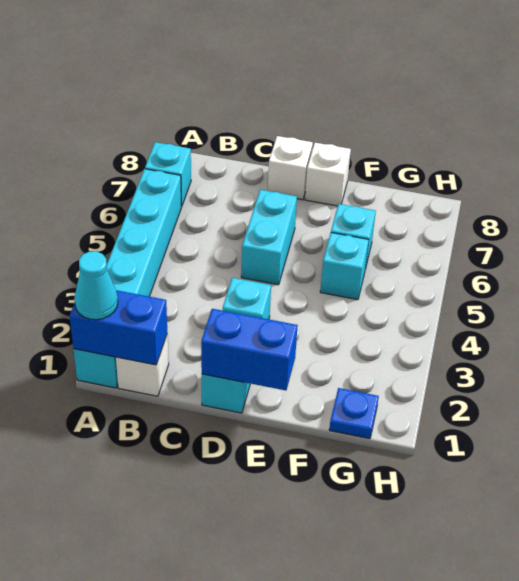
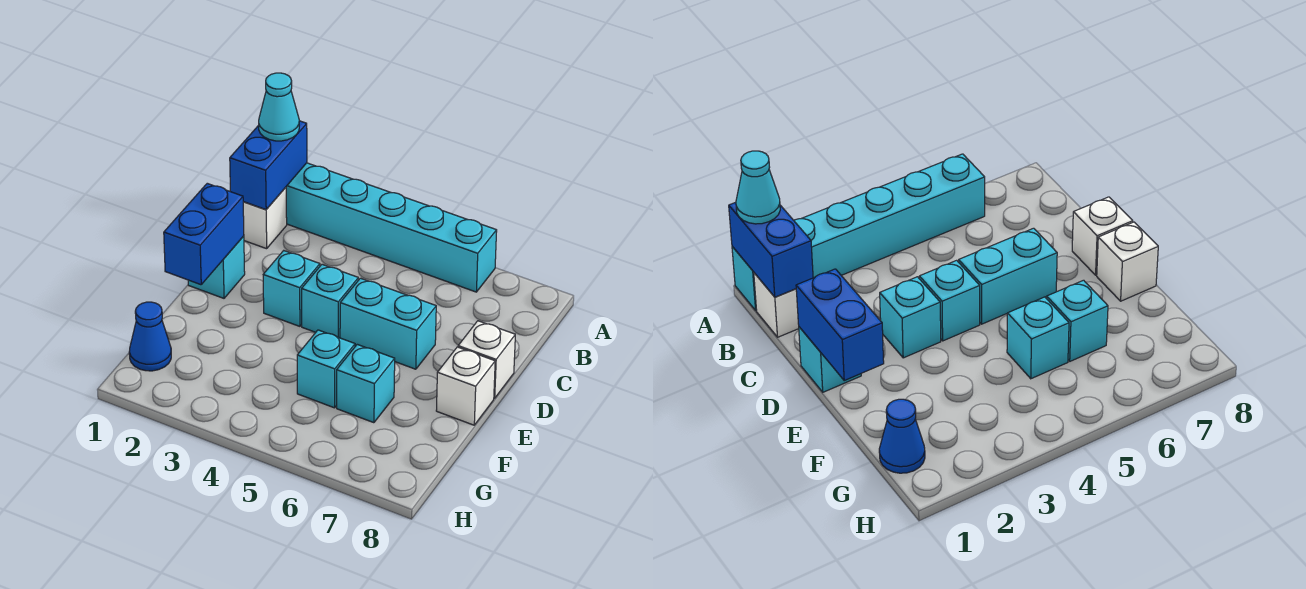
cyan 1x1 brick [145,142,191,206] -> cyan 1x1 brick moved to [302,264,358,338]
blue 1x1 plate [329,388,379,439] -> blue 1x1 cone [129,302,171,371]

